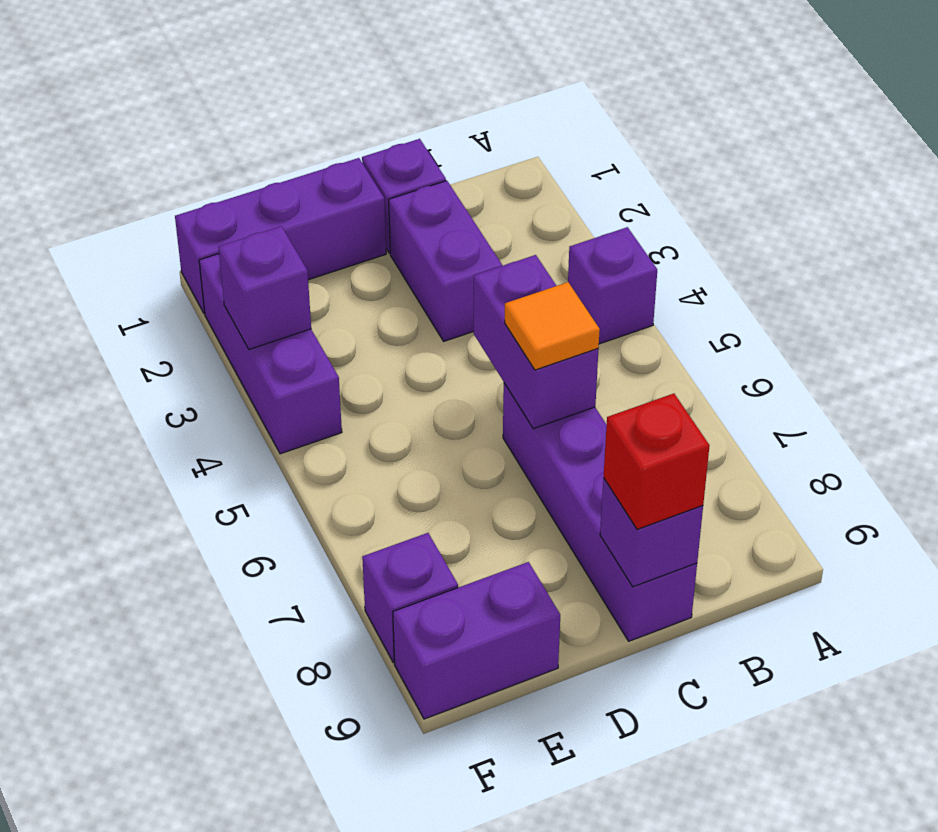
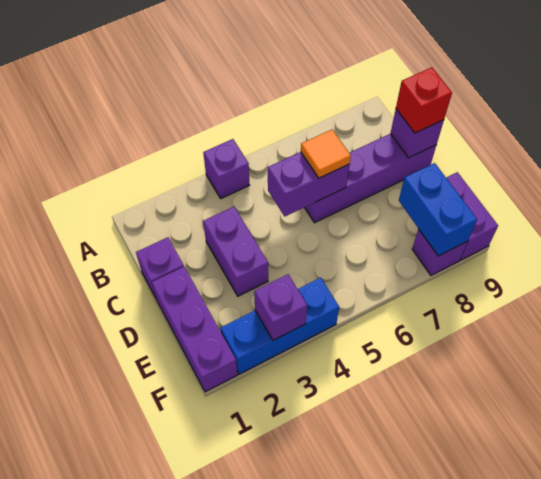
purple 1x2 brick [389,181,503,341] -> purple 1x2 brick turned to [203,207,268,296]
none -> blue 1x2 brick [399,163,477,256]
purple 1x3 brick [199,254,342,454] -> blue 1x3 brick [221,278,339,374]

